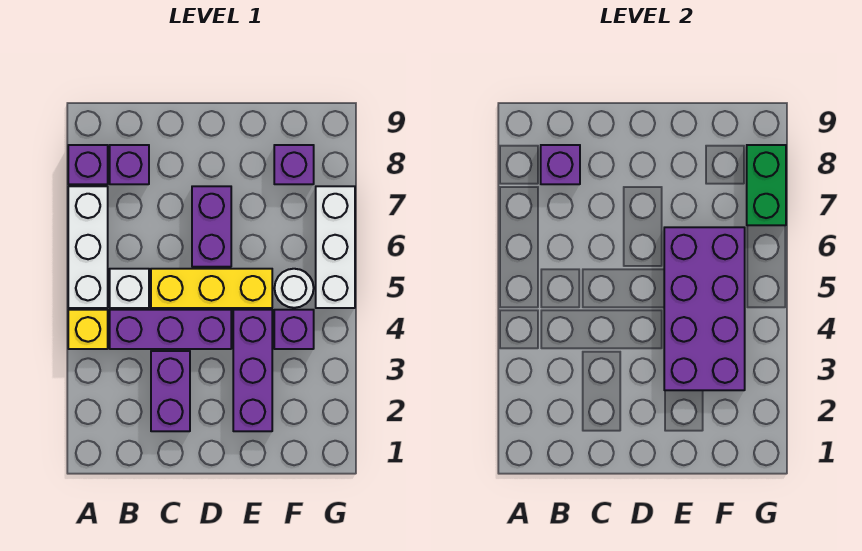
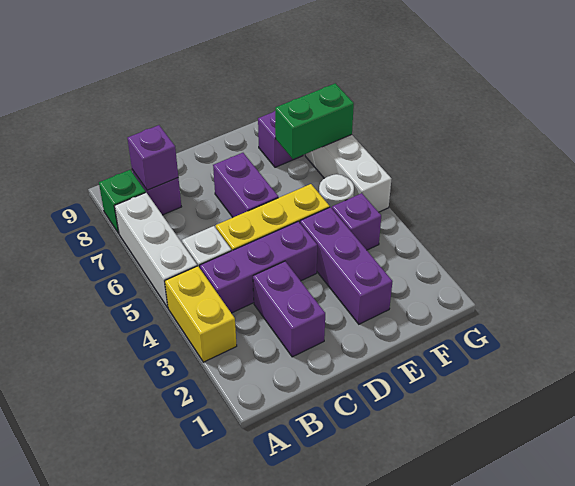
yellow 1x1 brick [68,310,108,349] -> yellow 1x2 brick [165,266,237,362]
purple 1x1 brick [68,145,108,184] -> green 1x1 brick [99,170,146,233]
purple 2x4 brick [664,227,745,390] -> none
green 1x2 brick [747,145,786,225] -> green 1x2 brick turned to [275,83,354,159]

